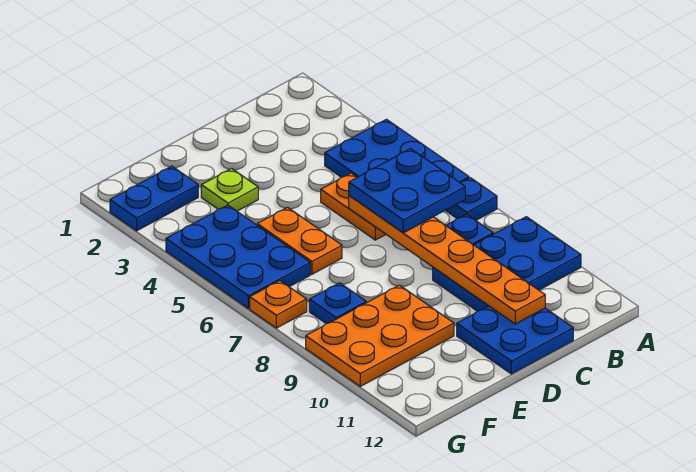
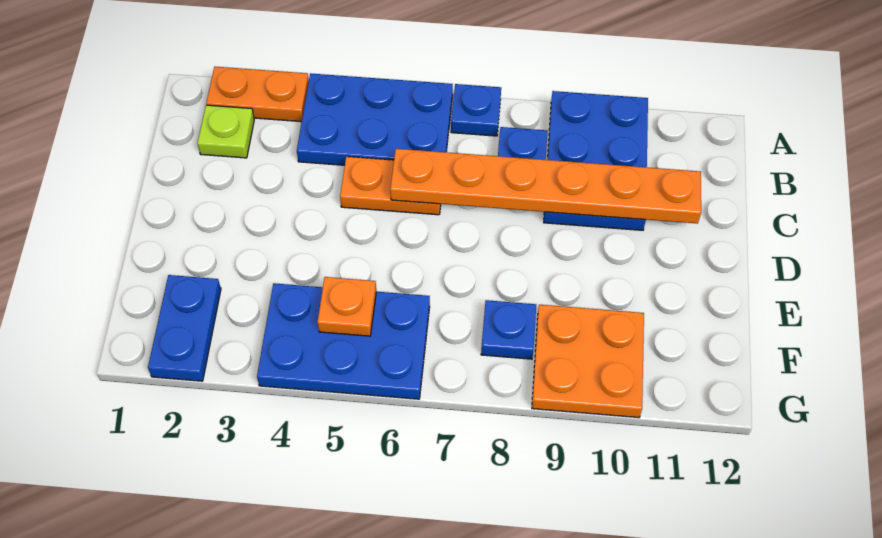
blue 2x2 plate [349,149,465,233] -> none
blue 2x2 plate [457,306,573,374] -> none
lime 1x1 plate [201,169,258,211] -> lime 1x1 plate moved to [197,105,254,158]
orange 1x2 plate [257,207,342,274] -> orange 1x2 plate moved to [206,67,309,122]
orange 2x3 plate [306,285,454,386] -> orange 2x2 plate [532,305,644,418]
orange 1x1 plate [250,281,307,328] -> orange 1x1 plate moved to [318,277,376,336]

